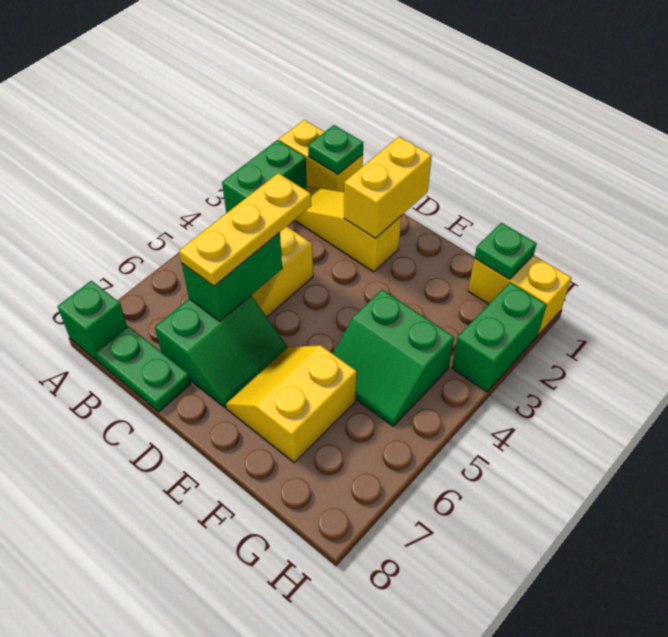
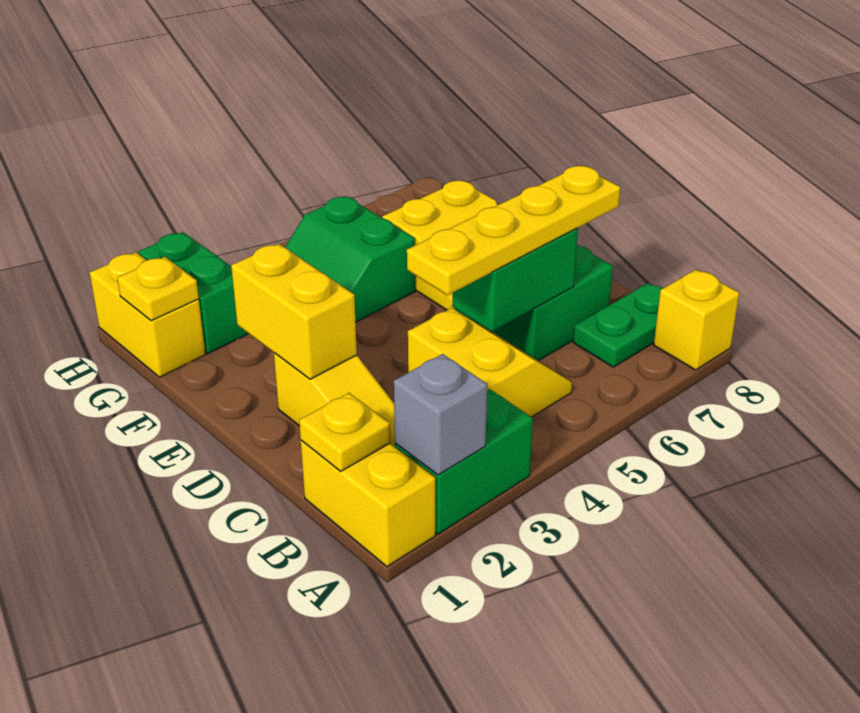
none -> grey 1x1 brick [394,354,487,475]
green 1x1 brick [57,281,127,361] -> yellow 1x1 brick [654,270,739,370]
green 1x1 plate [308,125,363,174] -> yellow 1x1 plate [299,393,390,471]
green 1x2 plate [95,326,191,412] -> green 1x2 plate turned to [573,283,663,367]
yellow 1x3 plate [179,173,311,286] -> yellow 1x4 plate [407,166,620,295]
yellow 1x2 brick [344,137,432,238] -> yellow 1x2 brick turned to [231,244,357,379]
green 2x2 slope [333,290,454,426] -> green 2x2 slope turned to [285,196,415,322]
green 1x1 plate [475,223,537,279] -> yellow 1x1 plate [117,257,199,321]
green 1x2 brick [452,282,547,392] -> green 1x2 brick turned to [139,232,249,354]

